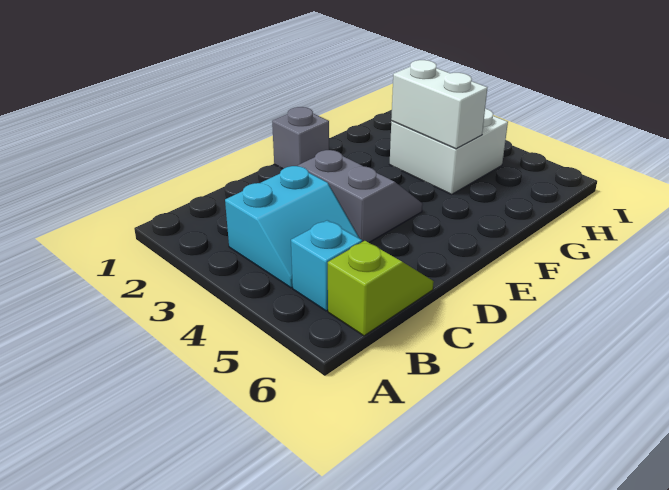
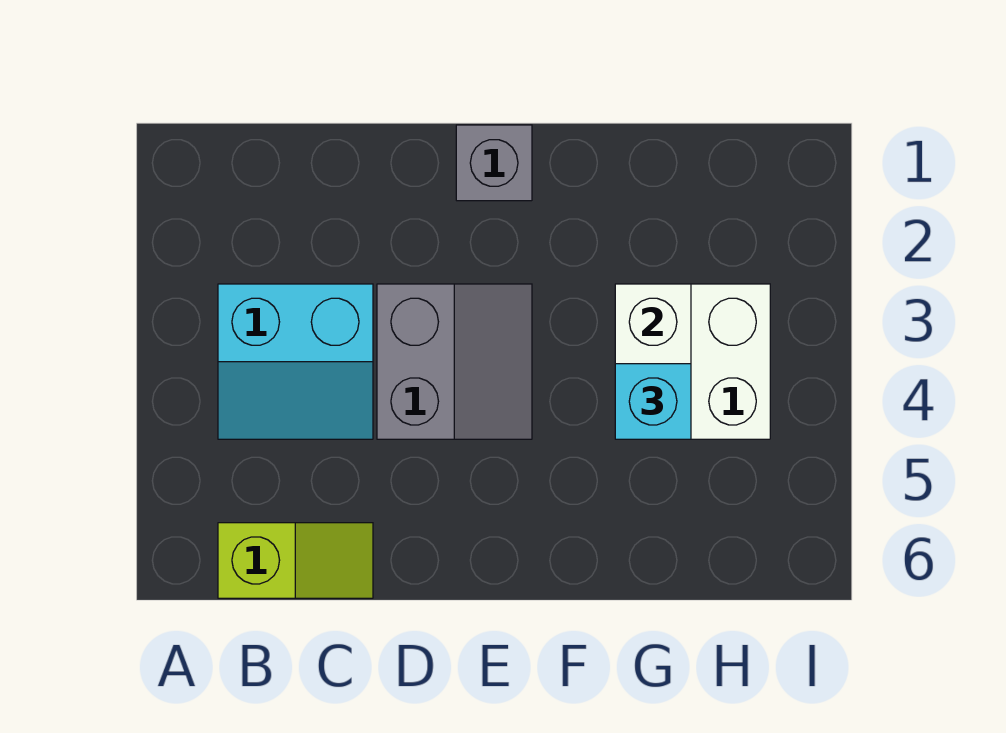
cyan 1x1 brick [291,220,362,311] -> cyan 1x1 brick moved to [615,364,691,439]

